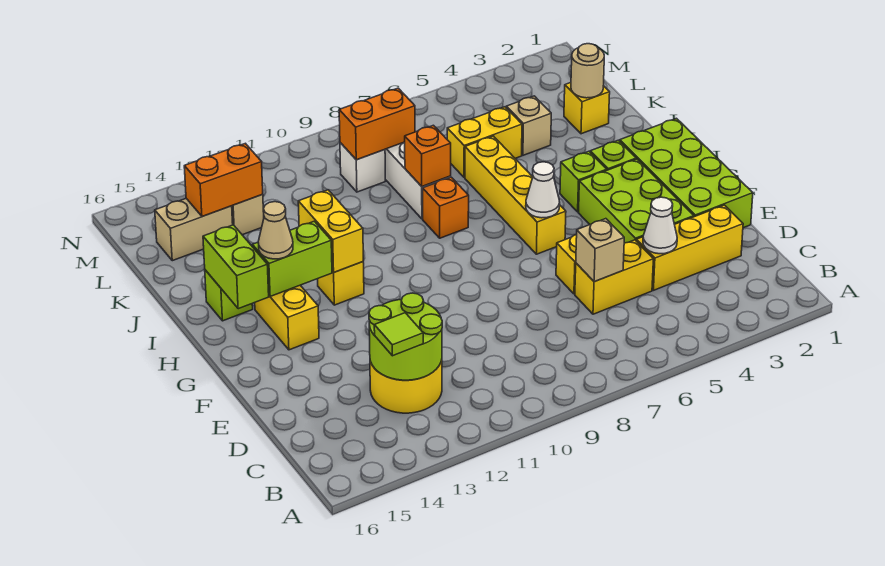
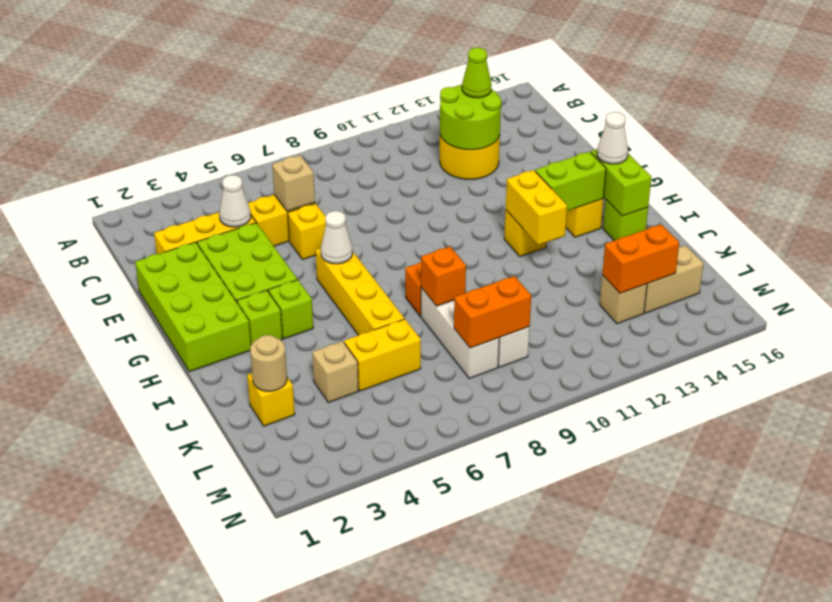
lime 1x1 tile [374,313,423,356] -> lime 1x1 cone [462,48,492,98]
tan 1x1 cone [258,202,293,259] -> none
none -> white 1x1 cone [597,112,628,164]

